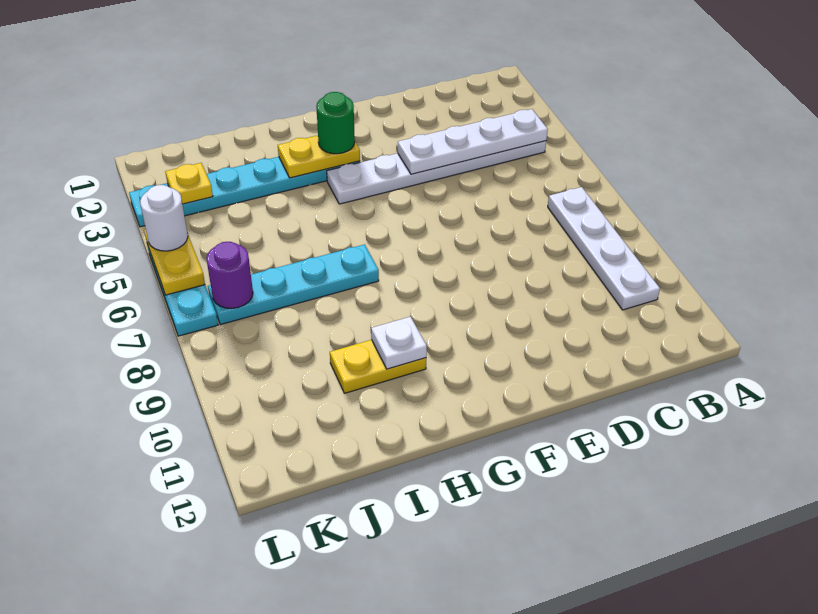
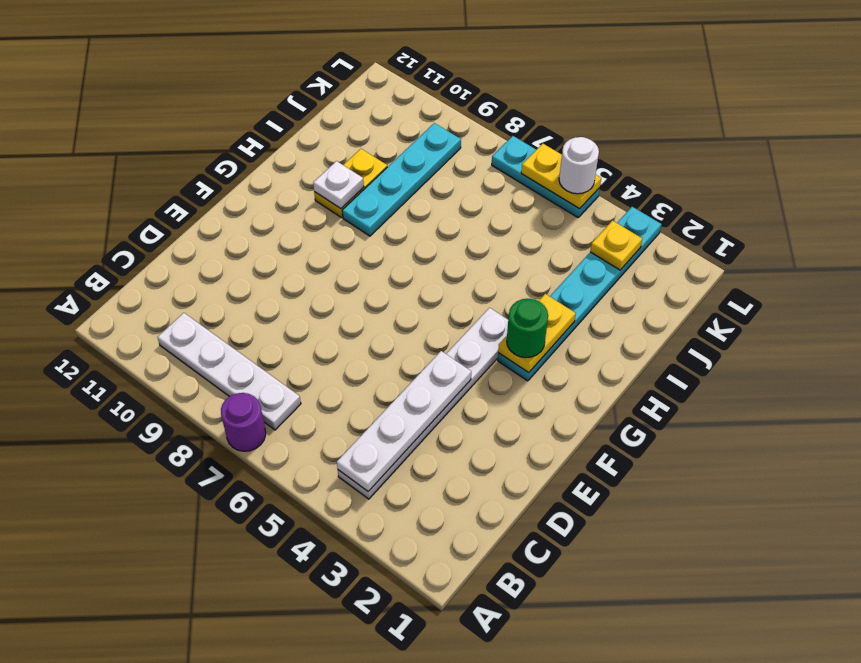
cyan 1x4 plate [208,244,379,325] -> cyan 1x4 plate moved to [342,123,461,236]
purple 1x1 round brick [206,242,253,308] -> purple 1x1 round brick moved to [221,393,266,451]

